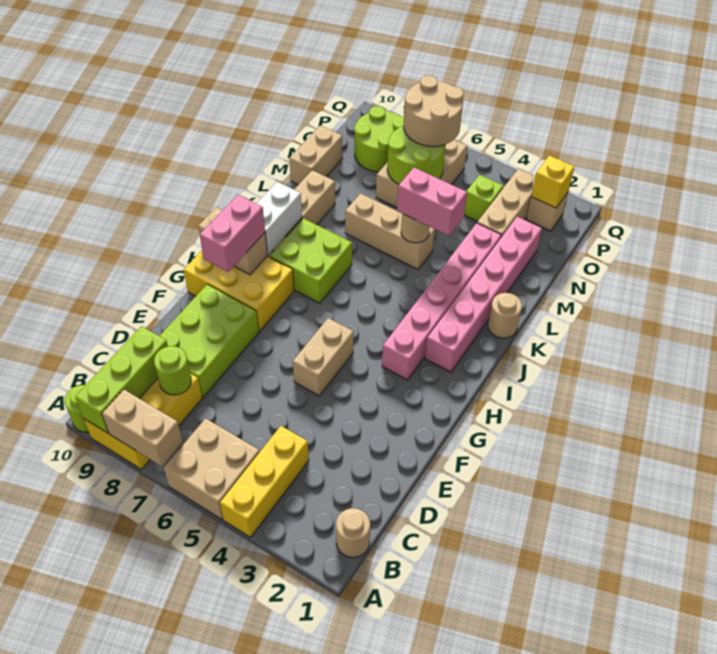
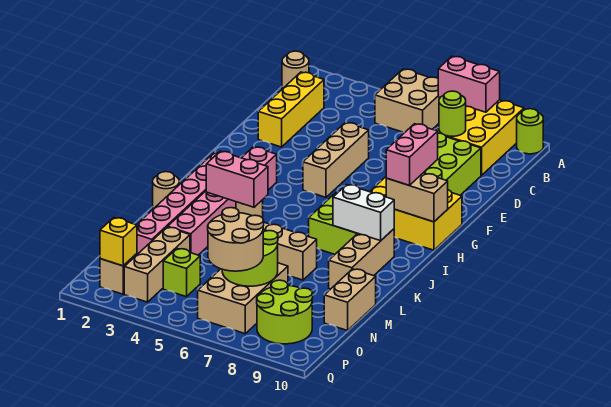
yellow 1x3 brick [220,426,309,537] -> yellow 1x3 brick moved to [258,72,324,147]
tan 1x2 brick [102,389,183,466] -> pink 1x2 brick [438,56,500,112]
lime 1x3 brick [75,326,168,433] -> none
tan 1x2 brick [293,318,354,396] -> tan 1x3 brick [303,123,369,197]
white 1x2 brick [256,182,302,254] -> white 1x2 brick turned to [333,185,394,241]

